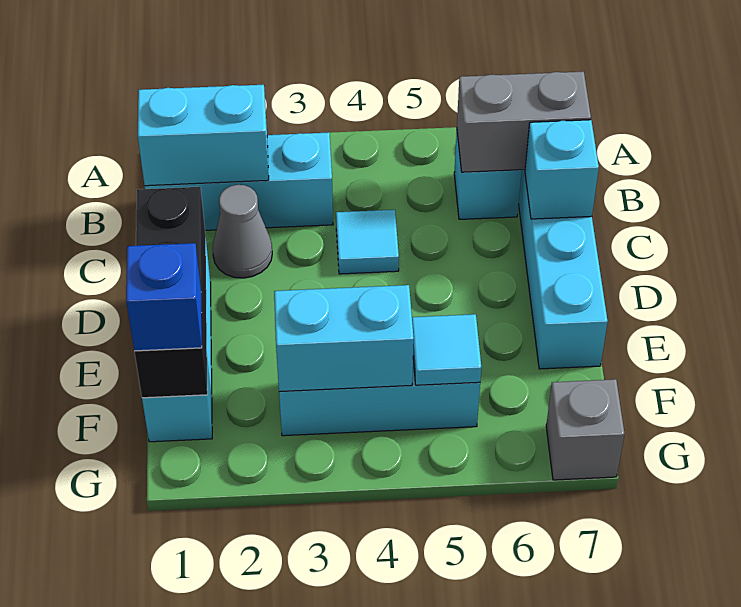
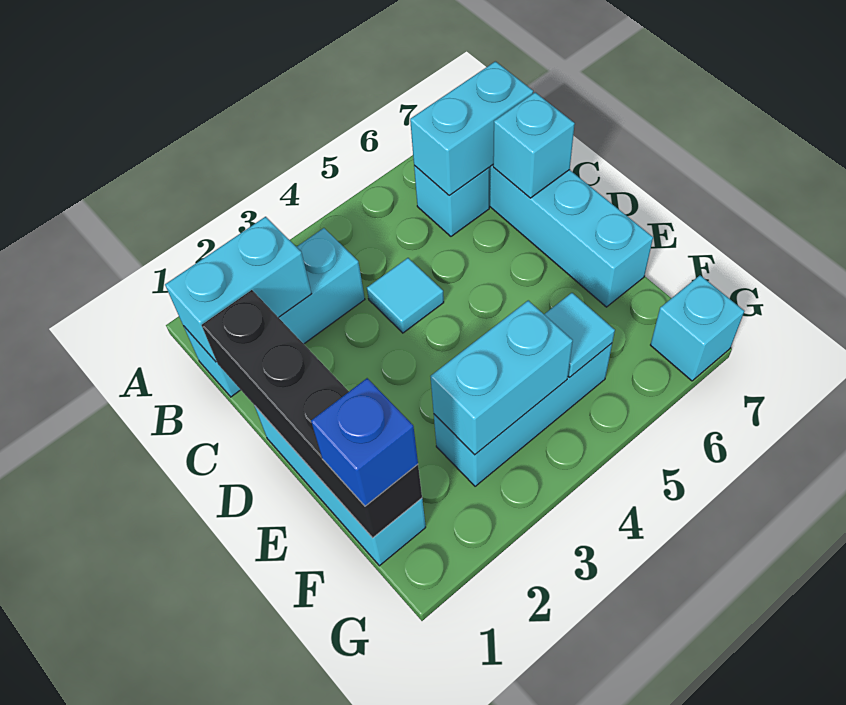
grey 1x2 brick [457,72,591,172] -> cyan 1x2 brick [410,61,533,196]
grey 1x1 cone [212,185,272,278] -> none
black 1x3 brick [134,187,207,398] -> black 1x4 brick [202,290,422,538]
grey 1x1 brick [546,379,625,480] -> cyan 1x1 brick [651,275,744,381]

